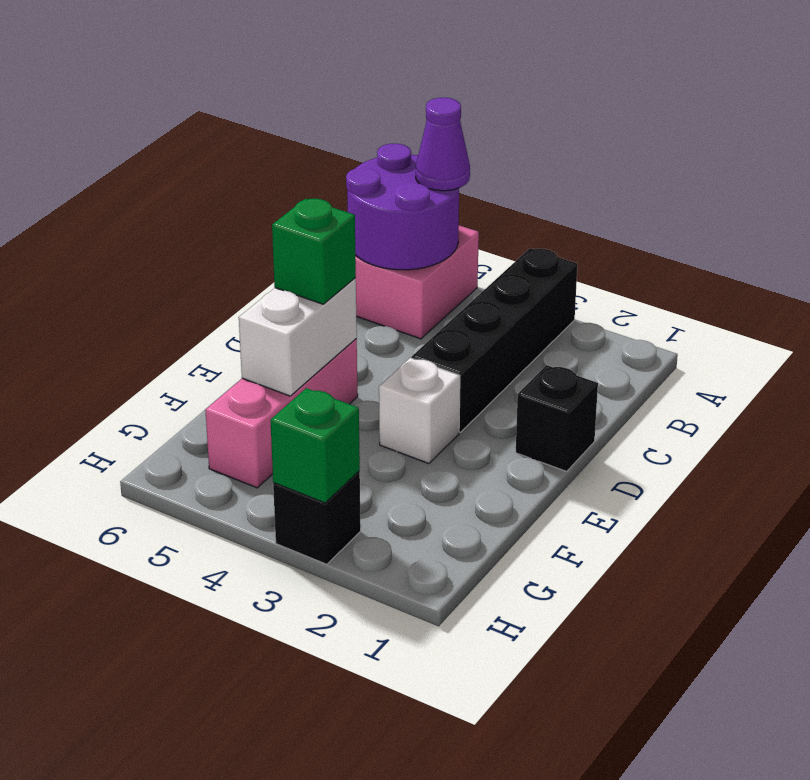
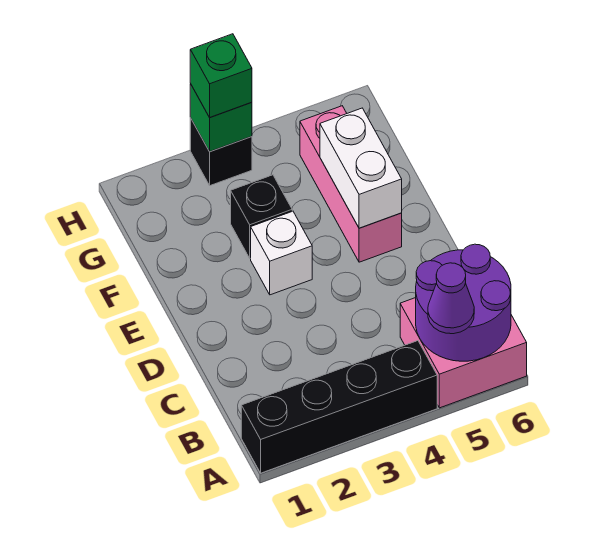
black 1x4 brick [412,248,577,432] -> black 1x4 brick turned to [241,341,437,473]
black 1x1 brick [516,365,598,471] -> black 1x1 brick moved to [231,175,292,258]
green 1x1 brick [272,199,356,304] -> green 1x1 brick moved to [190,34,252,117]

